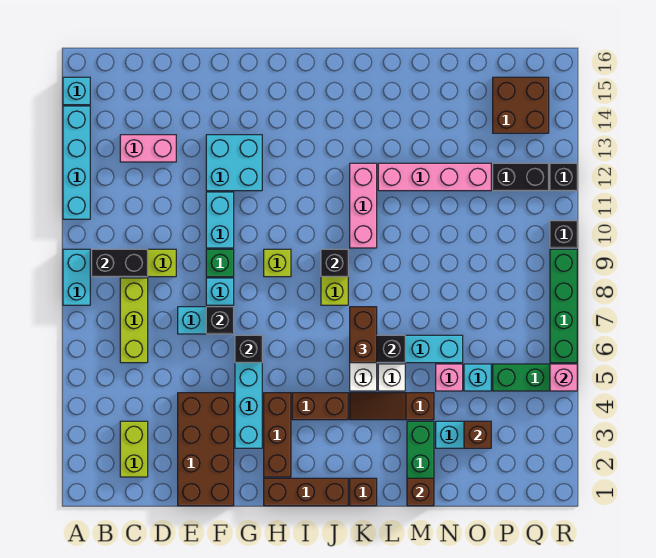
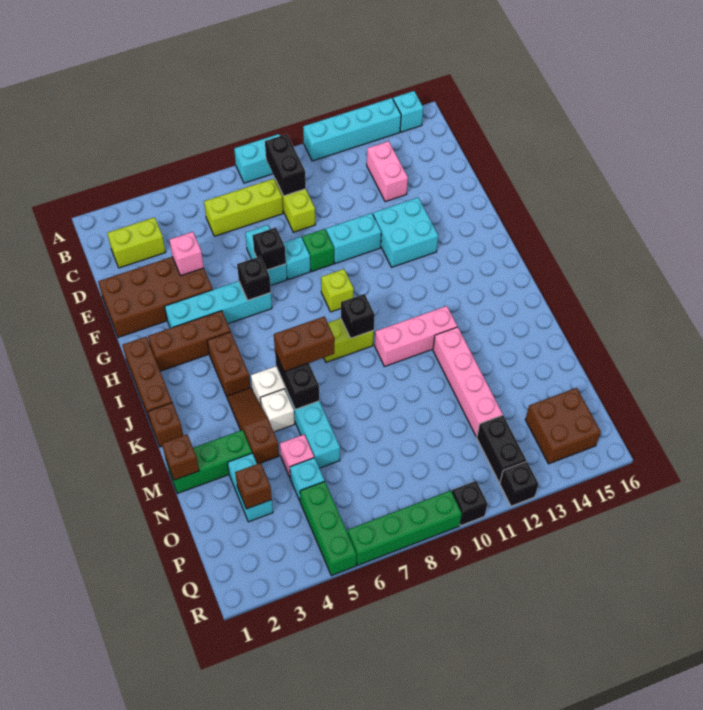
pink 1x1 brick [550,364,577,391] -> pink 1x1 brick moved to [170,232,204,276]

